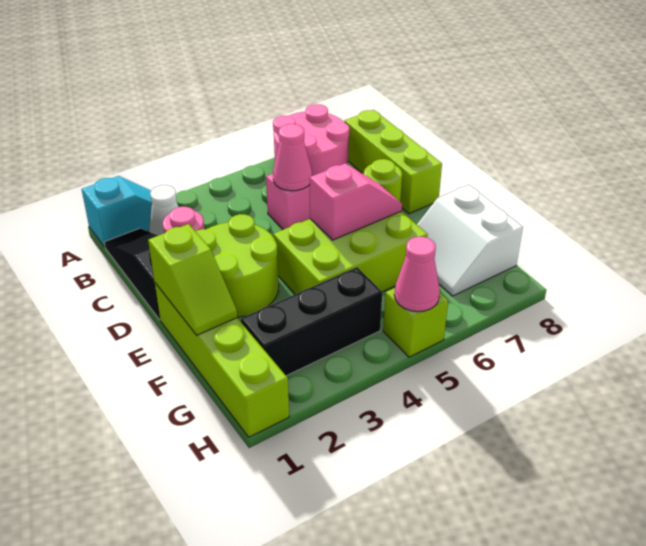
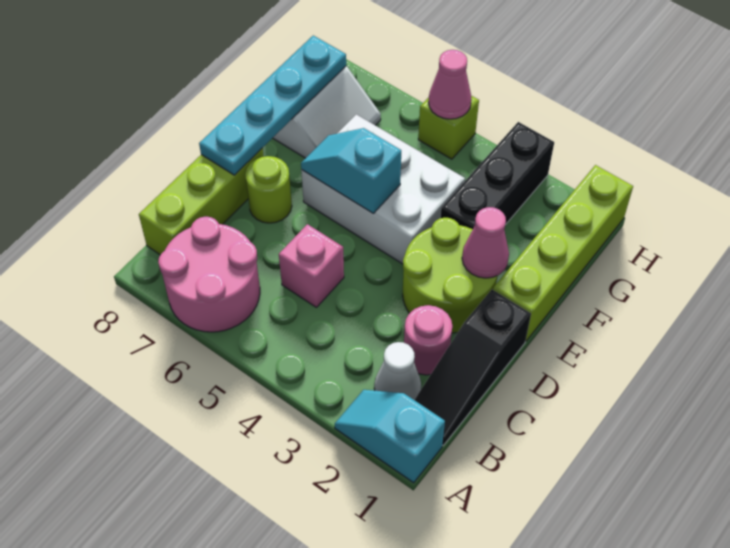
pink 1x1 cone [273,124,312,191] -> pink 1x1 cone moved to [462,207,509,278]
none -> cyan 1x4 plate [199,36,346,175]
lime 1x2 slope [148,224,237,335] -> none
lime 2x3 brick [273,211,428,294] -> white 2x3 brick [301,114,465,264]
pink 1x2 slope [310,163,402,240] -> cyan 1x2 slope [301,128,401,213]
black 1x3 brick [241,267,382,376] -> black 1x3 brick turned to [441,122,554,229]

